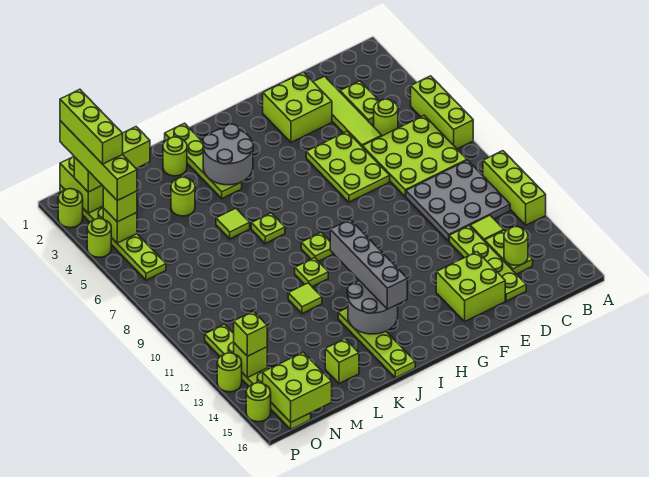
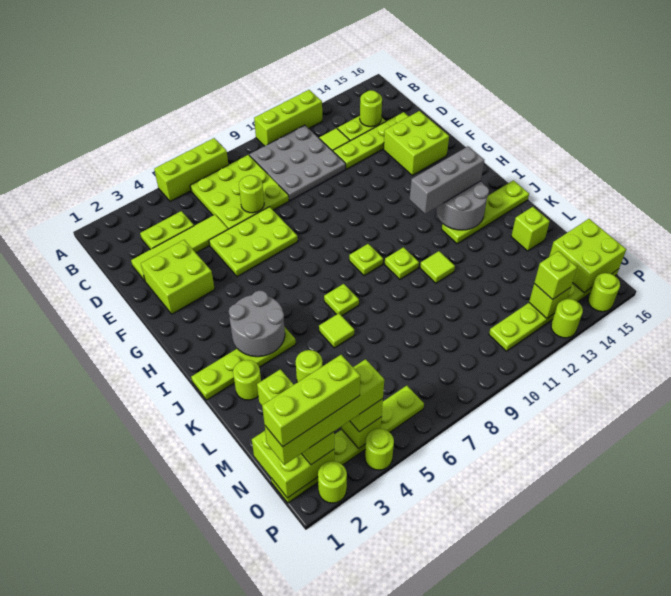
lime 1x1 round brick [374,99,398,136] -> lime 1x1 round brick moved to [239,175,264,213]
grey 1x4 brick [330,220,407,309] -> grey 1x3 brick [409,146,484,214]

